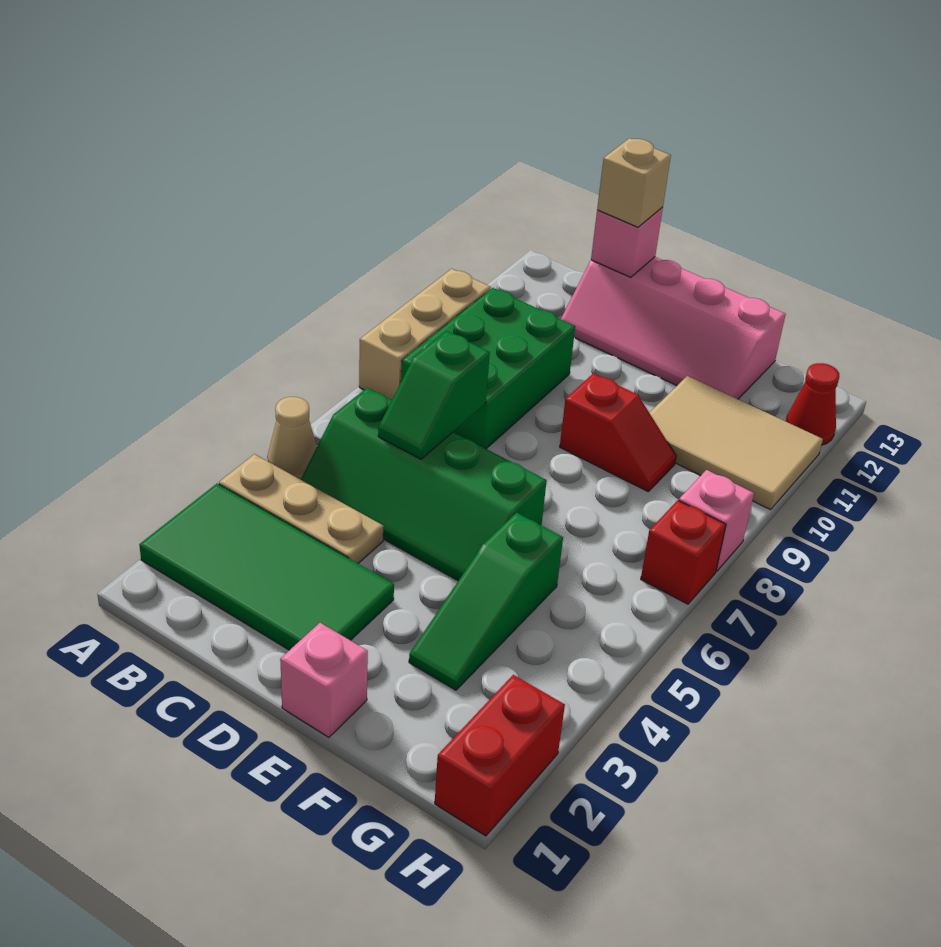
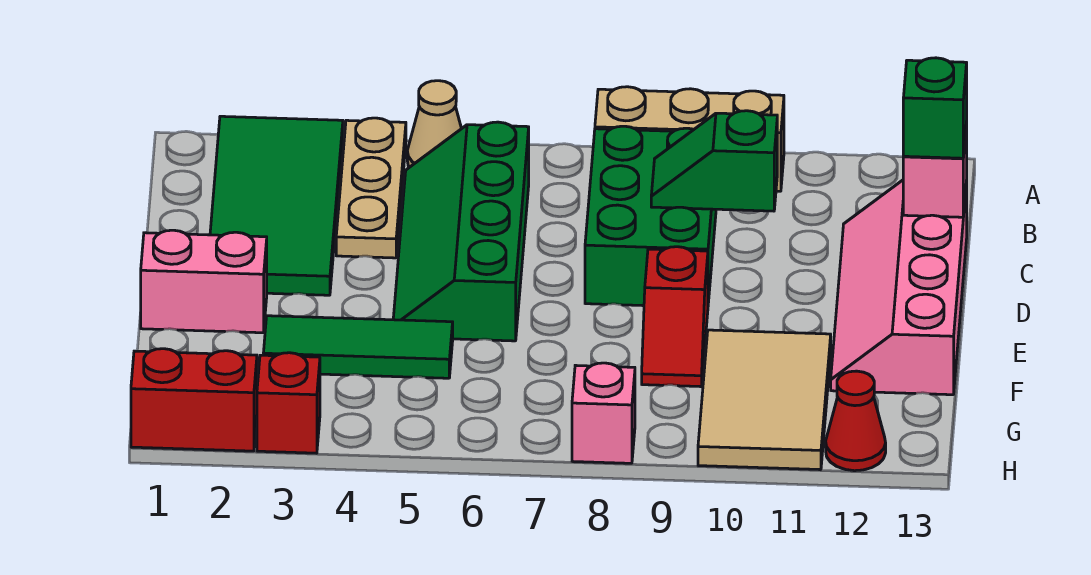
green 2x3 brick [401,288,575,449] -> green 2x3 brick turned to [585,126,716,306]
green 1x2 slope [378,331,490,459] -> green 1x2 slope moved to [651,111,777,211]
tan 1x1 brick [597,138,671,227] -> green 1x1 brick [903,58,967,158]
pink 1x1 brick [280,623,368,737] -> pink 1x2 brick [141,230,267,333]
green 1x3 slope [409,513,563,690] -> green 1x3 tile [263,316,453,378]
red 1x1 brick [641,500,726,604] -> red 1x1 brick moved to [257,353,320,453]

